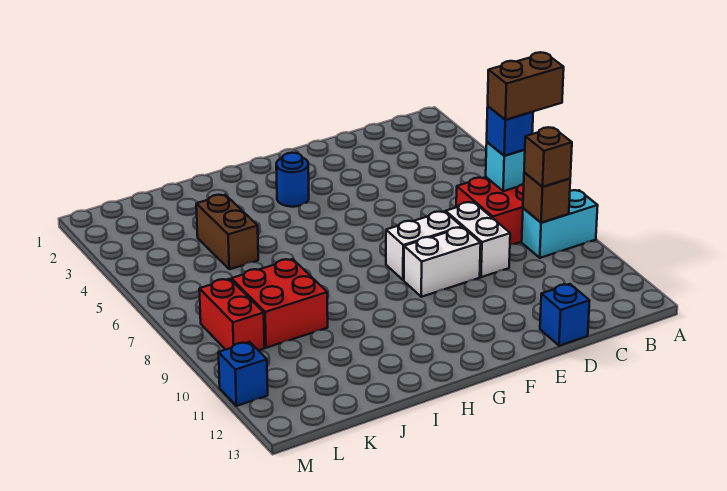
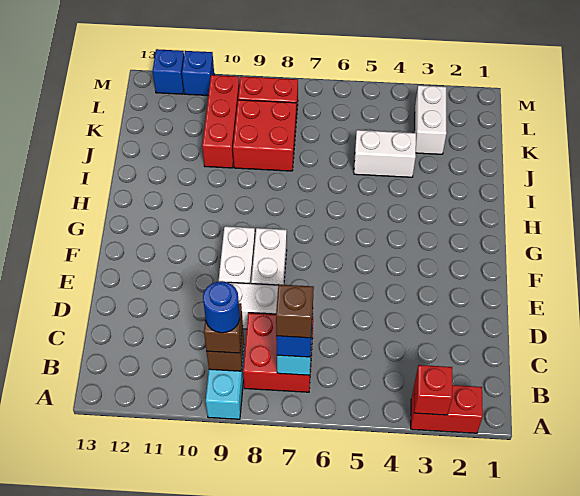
none -> red 1x2 brick [411,384,483,433]
none -> red 1x1 brick [414,365,452,415]
brown 1x2 brick [488,52,564,120] -> brown 1x1 brick [276,285,314,338]
blue 1x1 brick [540,284,590,346] -> blue 1x1 brick moved to [153,49,184,94]
blue 1x1 round brick [276,153,309,207] -> blue 1x1 round brick moved to [203,281,240,333]
brown 1x2 brick [196,195,258,269] -> white 1x2 brick [354,130,416,177]
none -> red 1x3 brick [202,75,240,168]
none -> white 1x2 brick [415,85,447,154]

